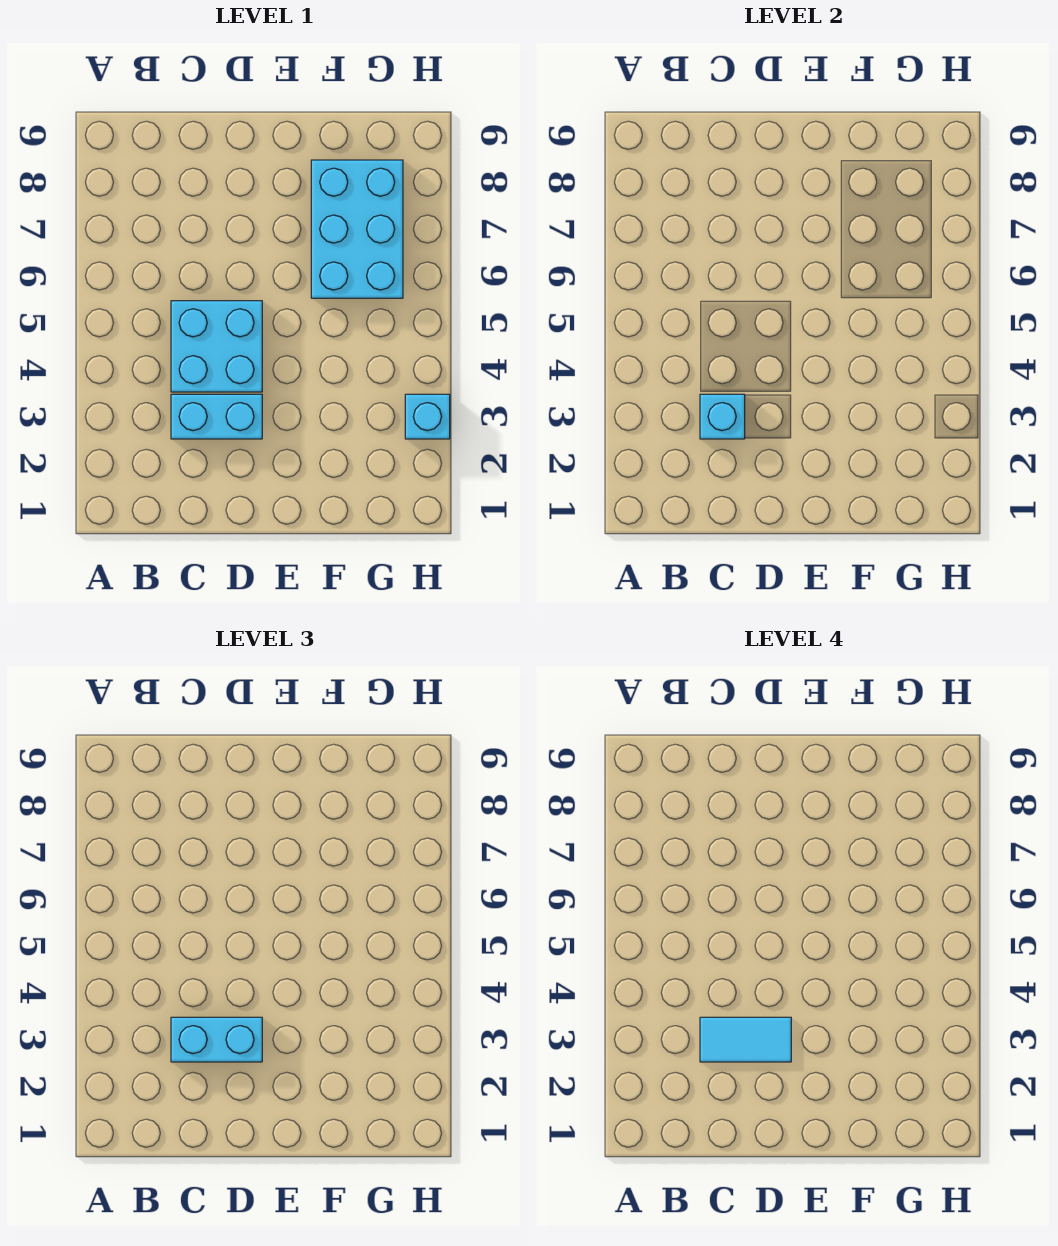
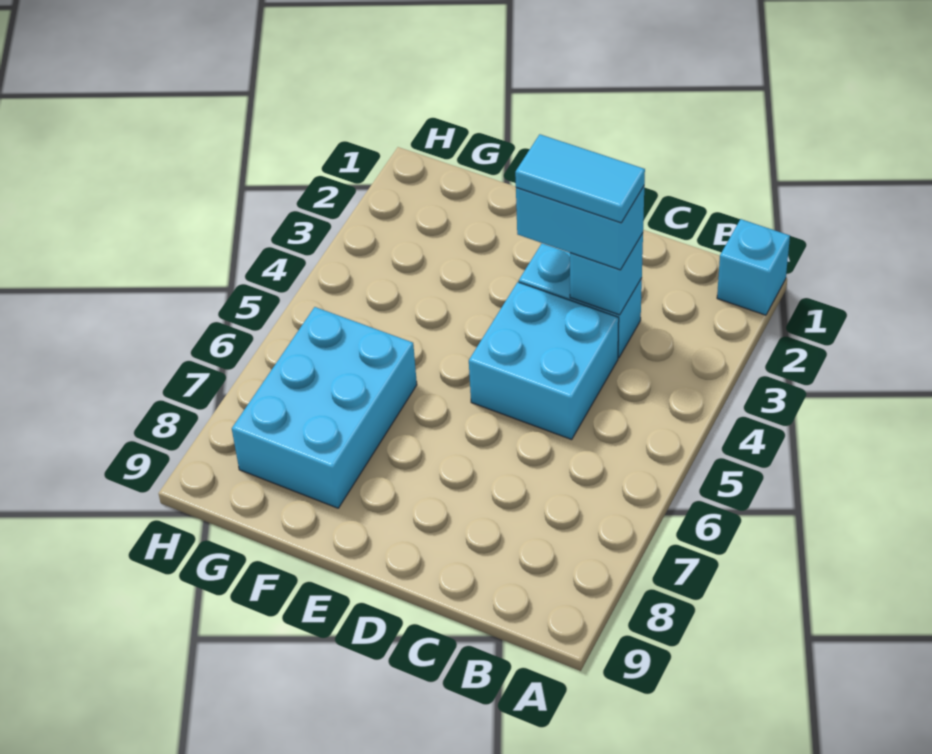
cyan 1x1 brick [405,394,450,439] -> cyan 1x1 brick moved to [717,219,790,315]

